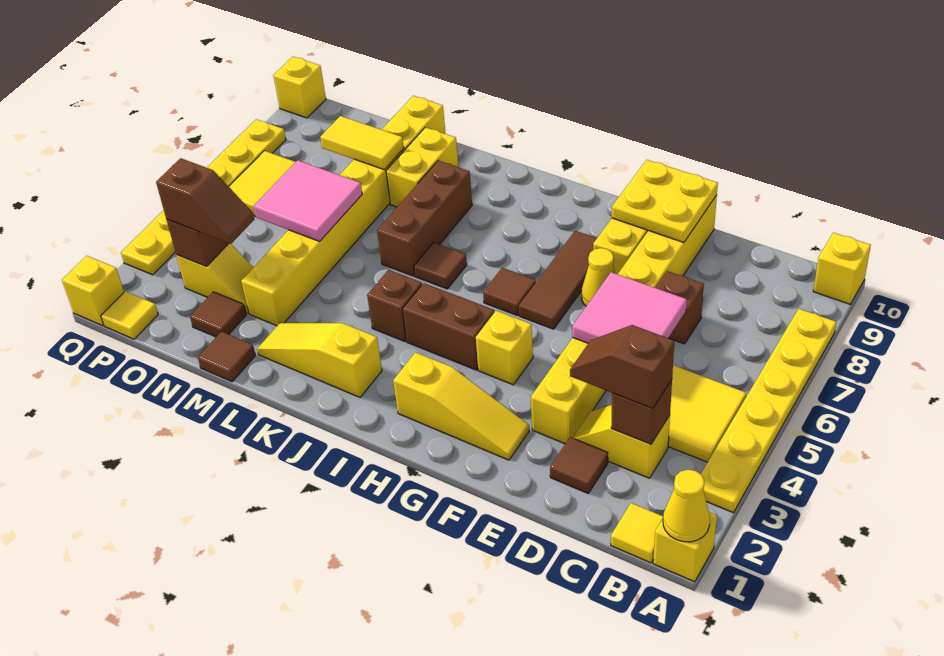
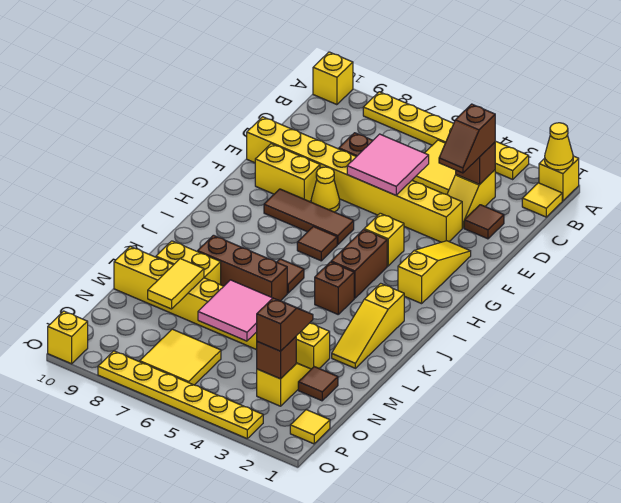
yellow 2x2 plate [612,160,718,243] -> none
brown 1x1 tile [198,331,256,382] -> none
yellow 1x1 brick [62,256,124,326] -> none

